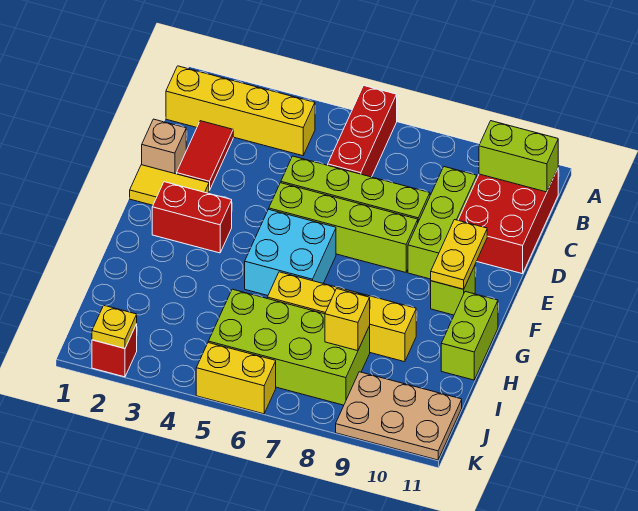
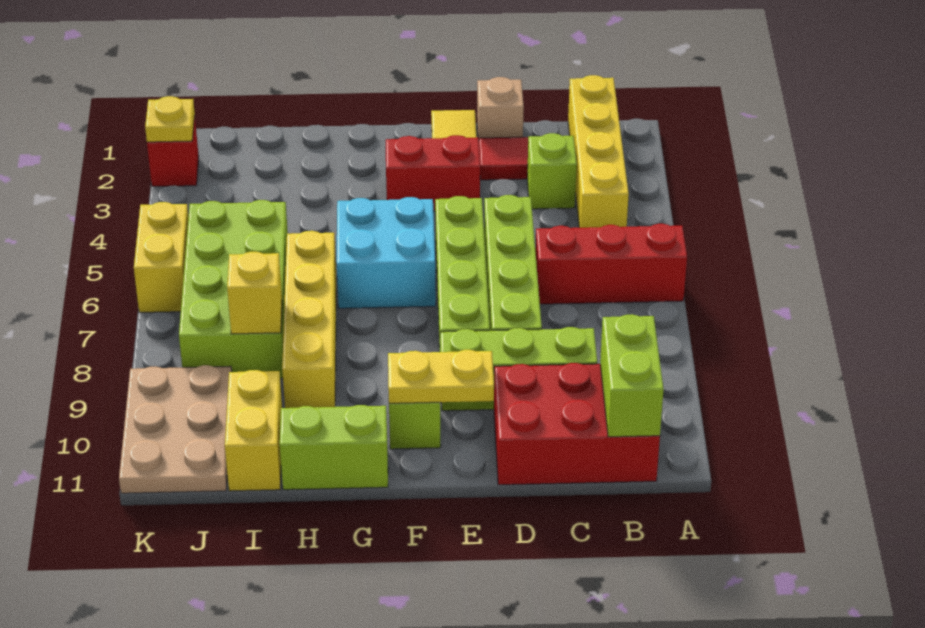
none -> lime 1x1 brick [527,133,577,209]
red 1x2 brick [152,182,232,253] -> red 1x2 brick turned to [386,135,480,211]
none -> yellow 1x2 brick [225,370,282,491]

